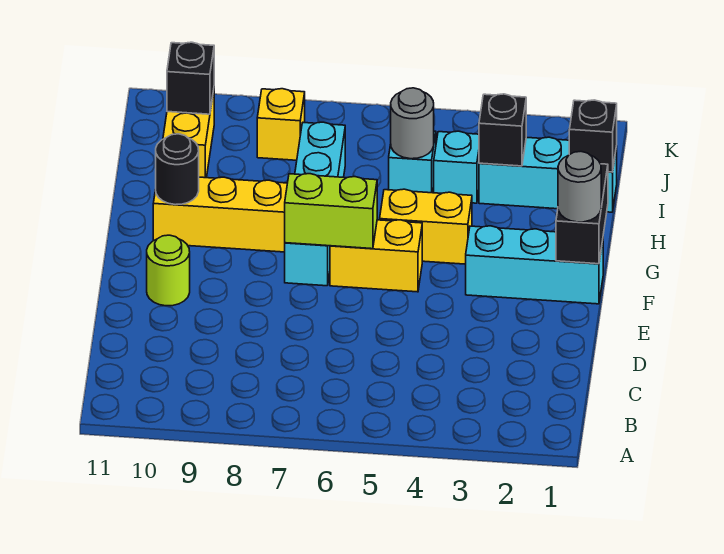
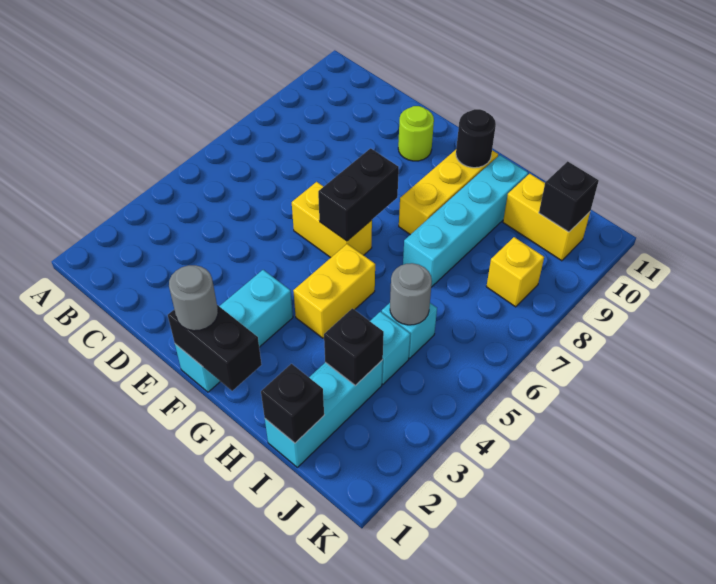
yellow 1x2 brick [330,220,422,292] -> yellow 1x2 brick turned to [292,182,372,258]
lime 1x2 brick [285,174,377,249] -> black 1x2 brick [318,148,399,241]
cyan 1x4 brick [285,122,345,286] -> cyan 1x4 brick turned to [403,155,528,287]

